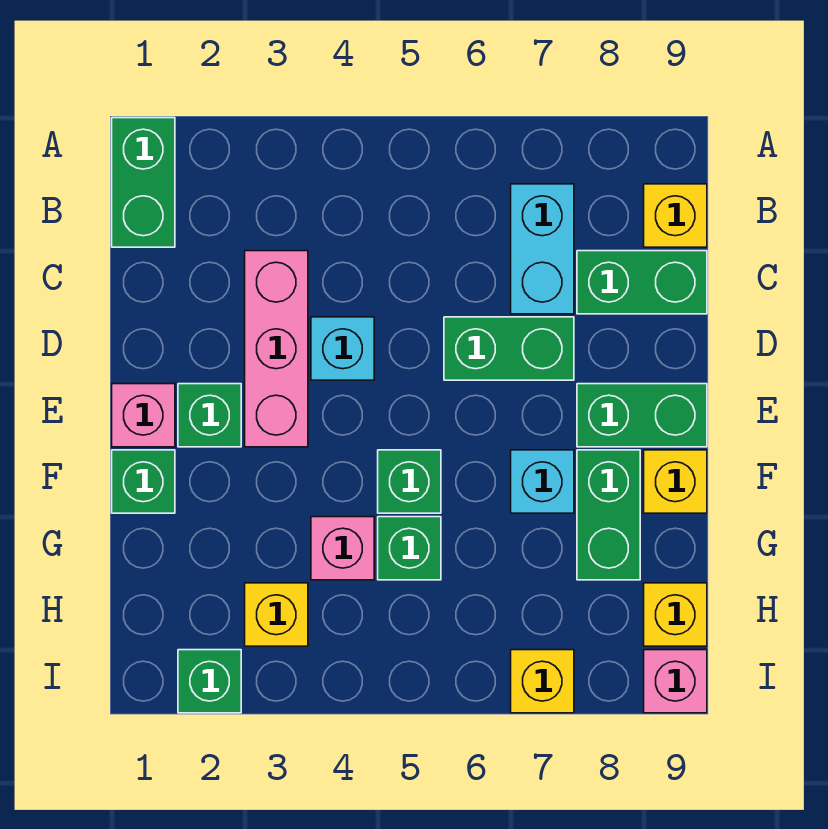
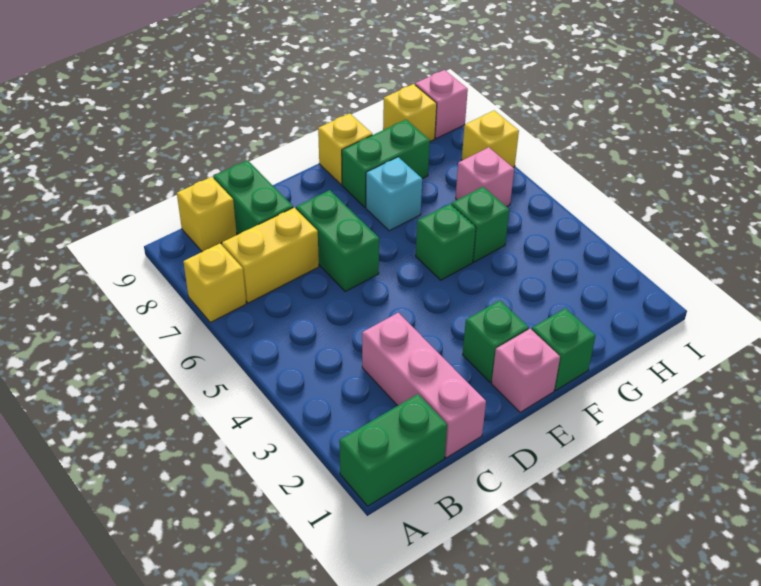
cyan 1x2 brick [511,184,574,314] -> yellow 1x2 brick [222,208,319,303]
pink 1x3 brick [245,251,308,447] -> pink 1x3 brick turned to [362,313,486,458]
cyan 1x1 brick [311,317,374,380] -> none
green 1x2 brick [577,384,707,447] -> none
pink 1x1 brick [311,517,374,580] -> pink 1x1 brick moved to [456,147,514,207]
yellow 1x1 brick [245,583,308,646] -> yellow 1x1 brick moved to [183,244,246,322]
green 1x1 brick [178,650,241,713] -> none

